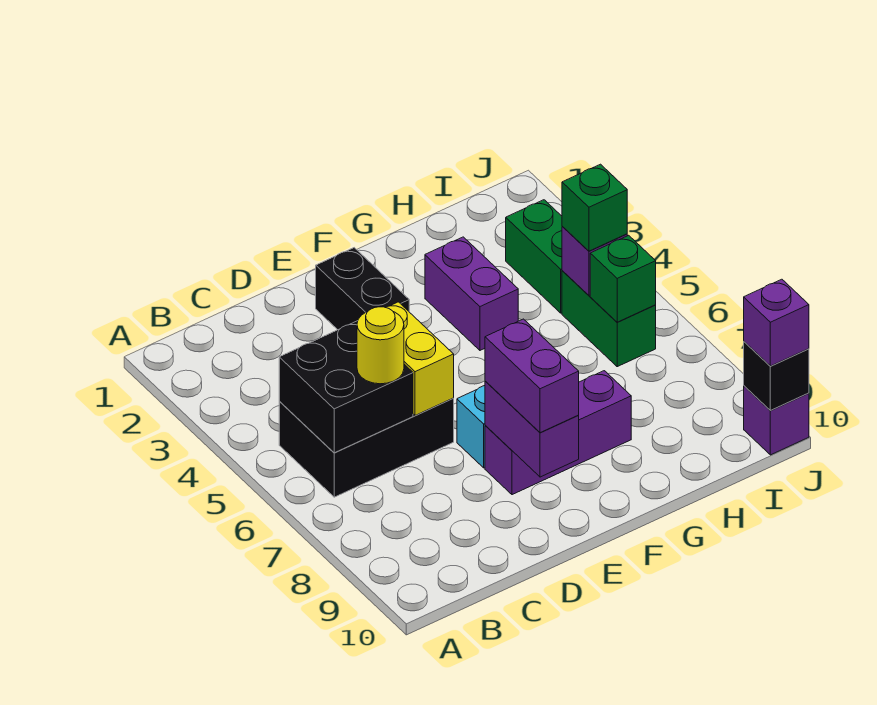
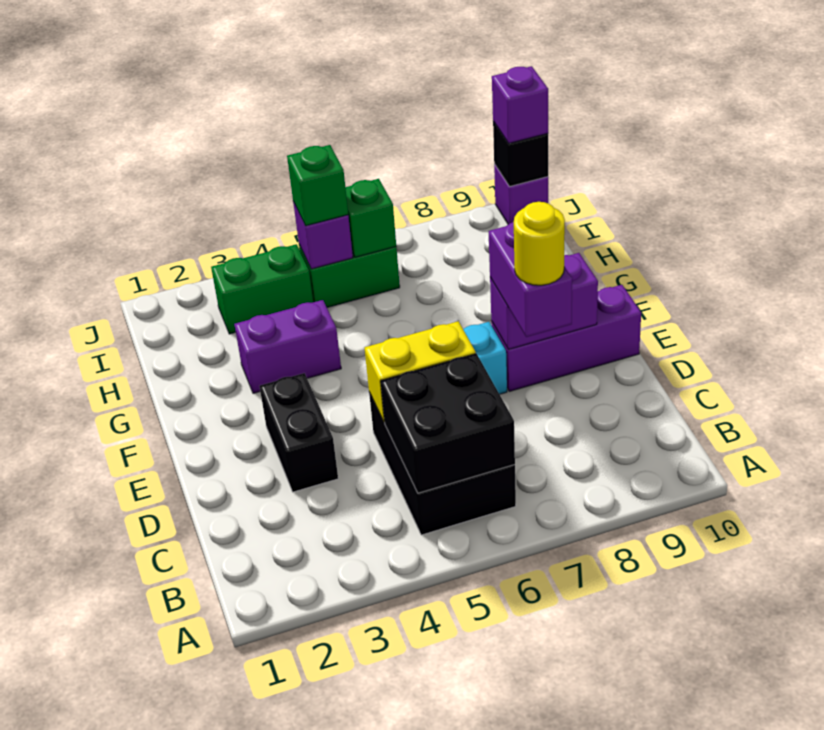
yellow 1x1 round brick [357,307,404,384] -> yellow 1x1 round brick moved to [514,202,565,285]
black 1x2 brick [316,248,409,330] -> black 1x2 brick turned to [260,373,338,492]
purple 1x3 brick [485,371,631,495] -> purple 1x3 brick turned to [491,285,641,391]
purple 1x2 brick [485,319,579,433] -> purple 1x2 brick turned to [489,222,572,337]

